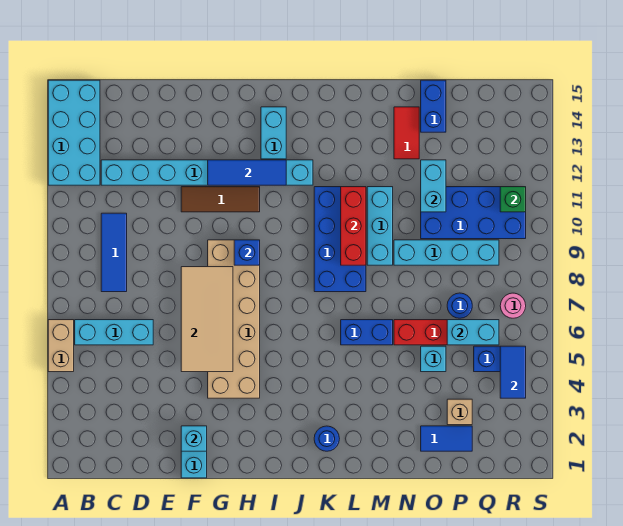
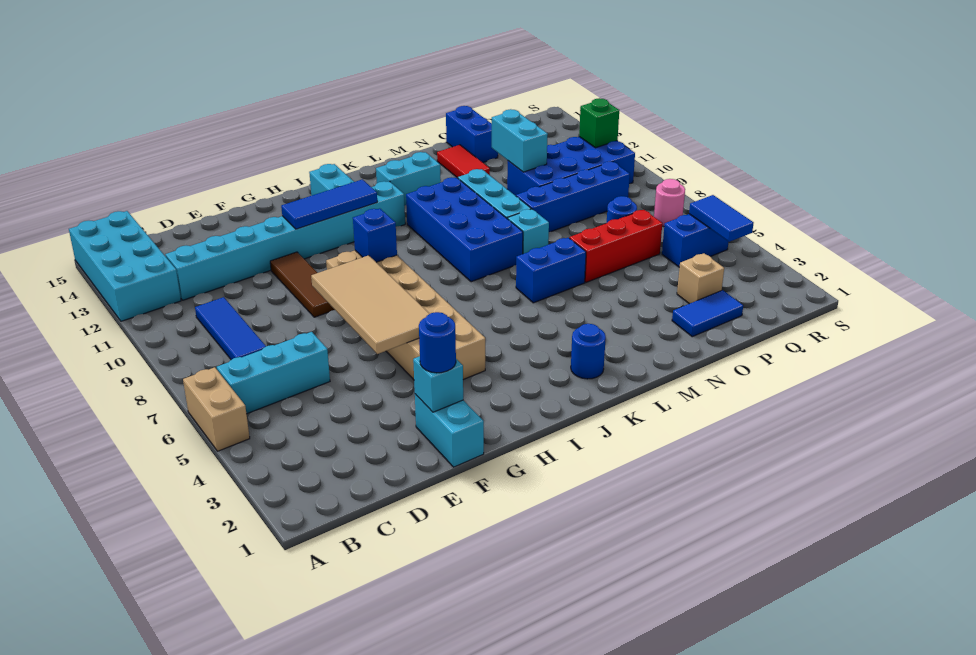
none -> blue 1x1 round brick [419,312,456,373]
brown 1x3 tile [181,187,260,212] -> brown 1x3 tile turned to [270,252,335,317]
red 1x3 brick [341,187,366,265] -> none
cyan 1x4 brick [394,240,499,265] -> blue 1x4 brick [516,161,630,232]
cyan 1x1 brick [421,346,446,372] -> cyan 1x1 brick moved to [508,209,549,254]
cyan 1x2 brick [447,320,499,345] -> cyan 1x2 brick moved to [376,152,441,206]

